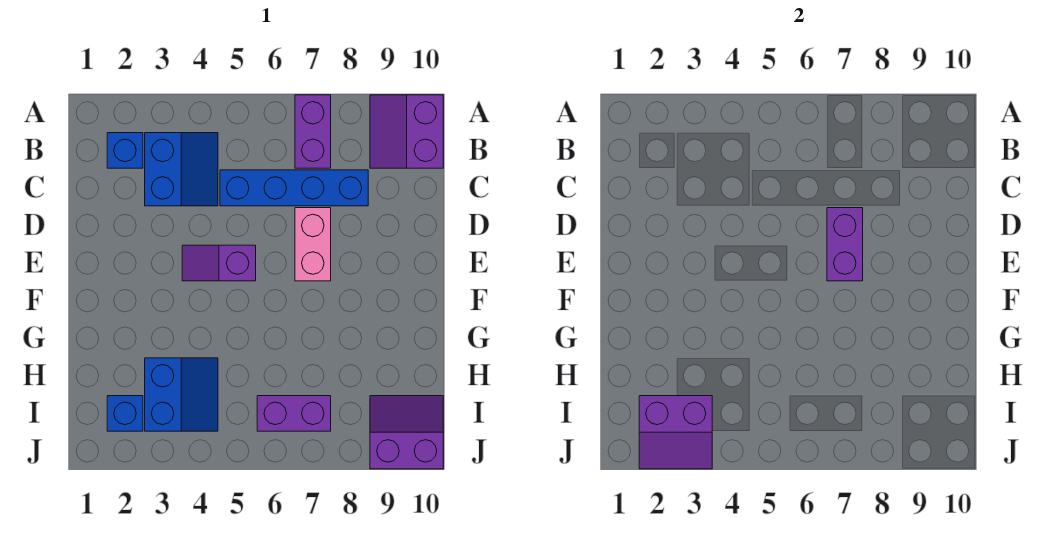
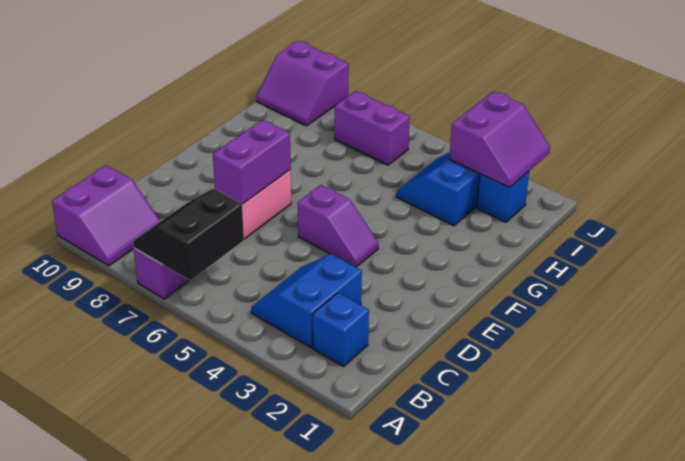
none -> black 2x2 slope [133,189,244,280]
blue 1x4 brick [220,170,368,206] -> none
purple 2x2 slope [639,396,712,469] -> purple 2x2 slope turned to [450,91,550,188]

